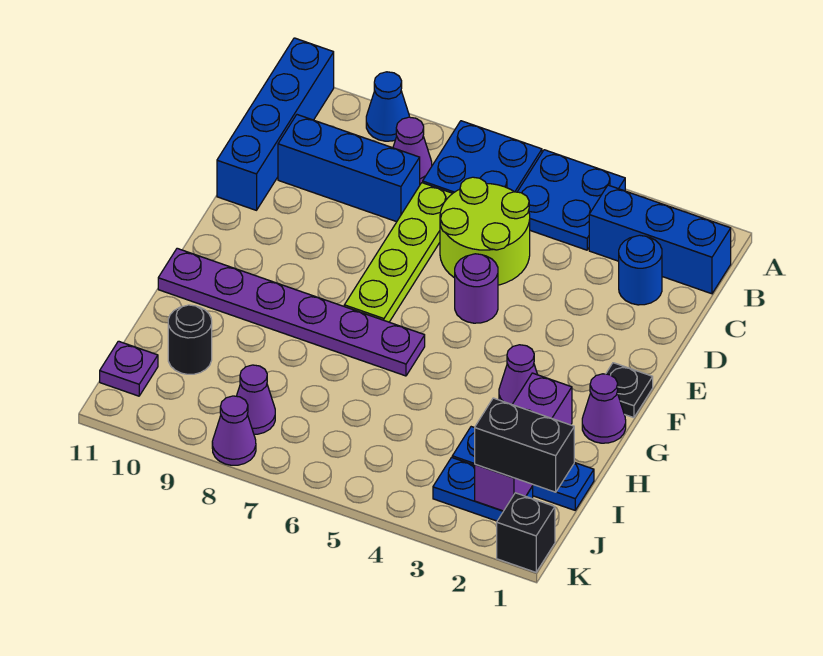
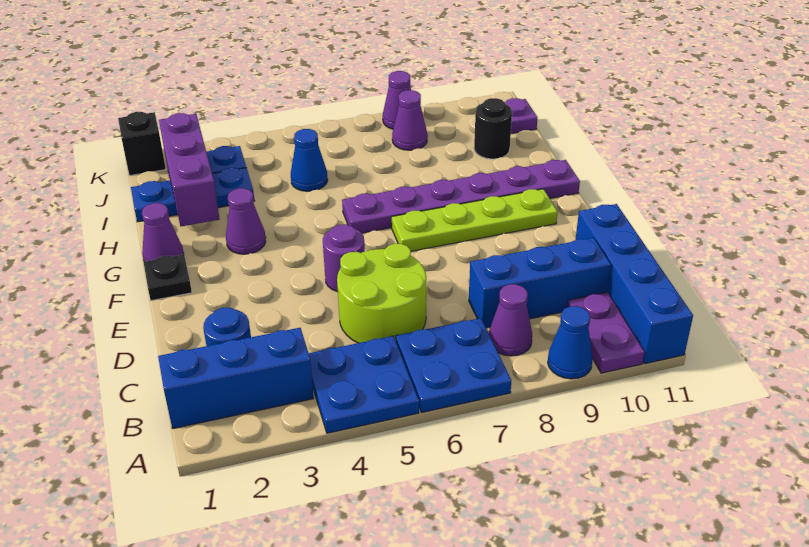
none -> purple 1x2 plate [567,292,644,373]
lime 1x4 plate [344,183,453,322] -> lime 1x4 plate turned to [392,189,558,251]
none -> blue 1x1 cone [291,129,328,191]
black 1x2 brick [475,398,574,492] -> none

